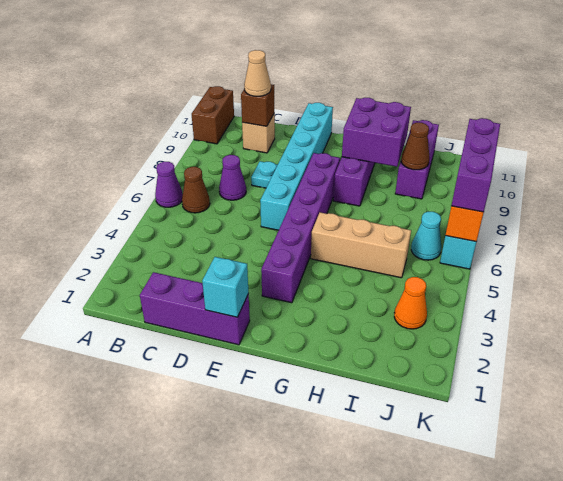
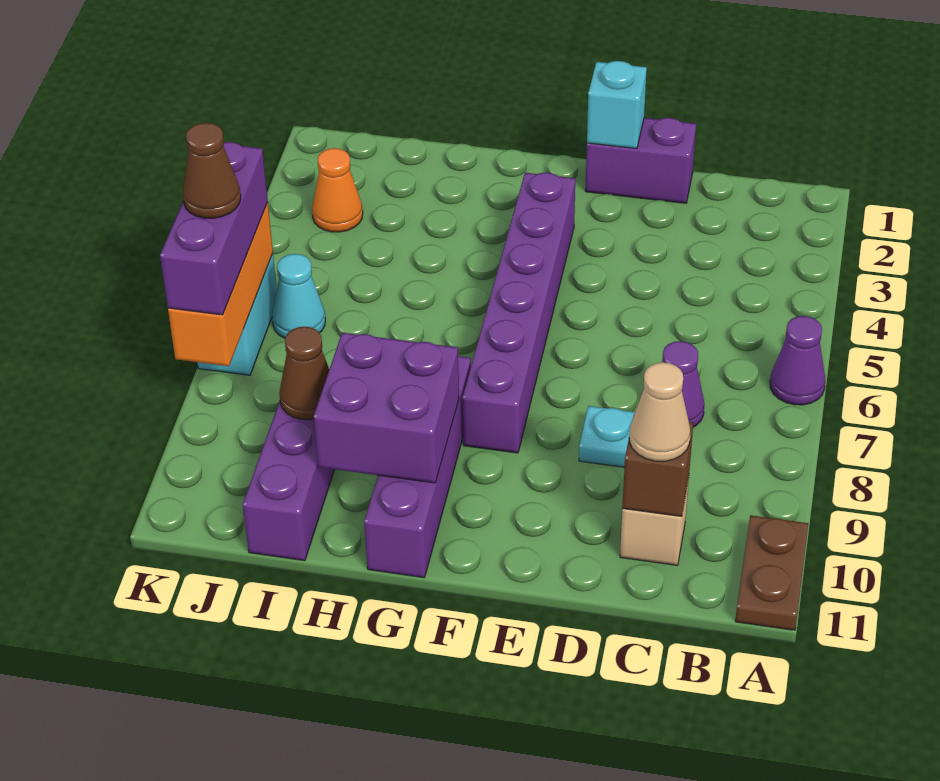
brown 1x2 brick [192,86,234,144] -> brown 1x2 plate [735,515,808,630]
brown 1x1 cone [182,167,210,213] -> brown 1x1 cone moved to [183,123,241,218]
purple 1x3 brick [140,272,250,345] -> purple 1x2 brick [585,118,696,203]
cyan 1x6 brick [260,103,333,230] -> none
tan 1x3 brick [311,212,411,278] -> none

